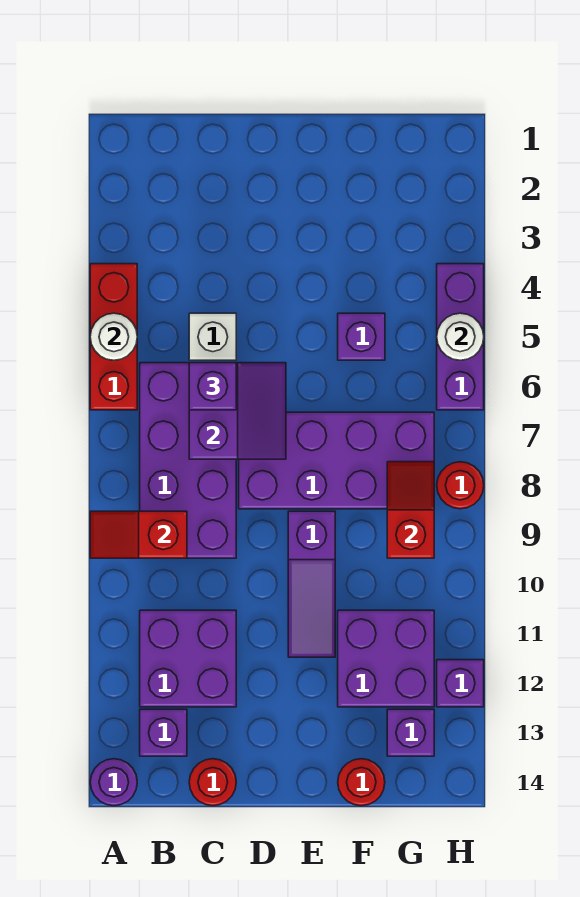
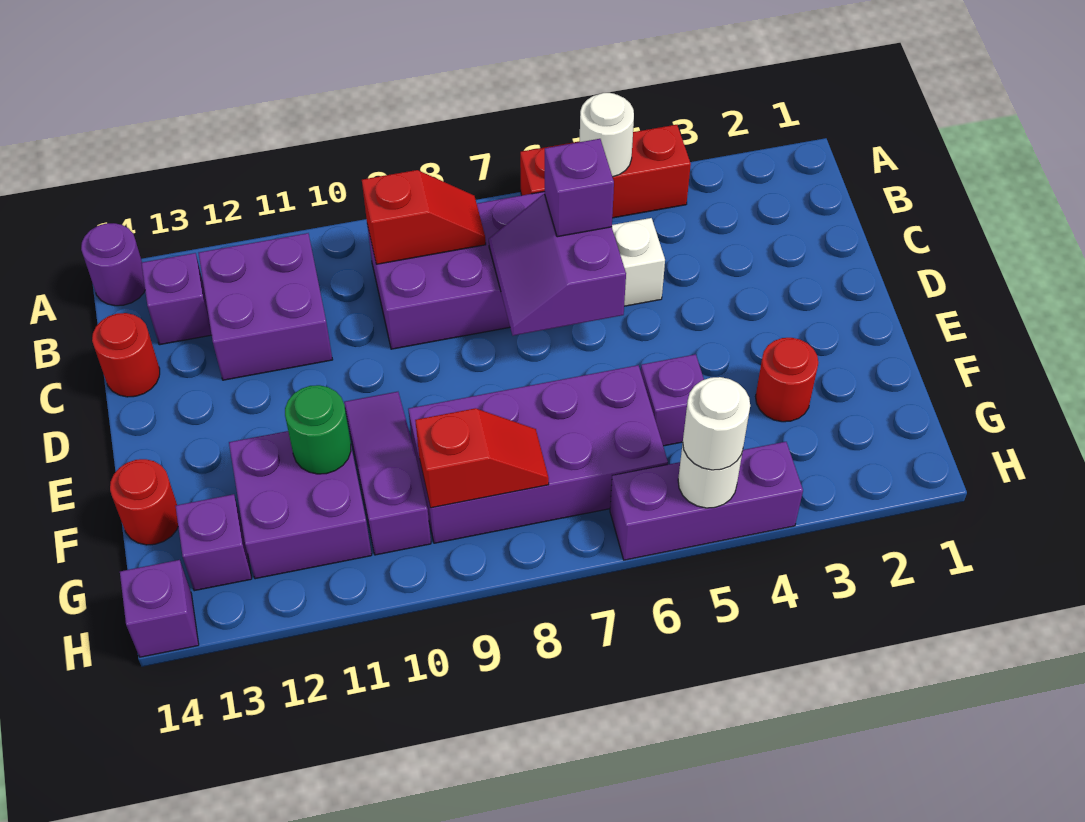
red 1x2 slope [90,511,187,558] -> red 1x2 slope turned to [362,170,486,264]
purple 2x2 slope [189,363,286,459] -> purple 2x2 slope turned to [489,194,626,336]
purple 2x4 brick [239,412,434,509] -> purple 2x4 brick turned to [408,365,668,543]
purple 1x3 slope [288,511,335,657] -> purple 1x3 slope turned to [344,392,431,555]
none -> green 1x1 round brick [285,385,351,474]
none -> white 1x1 round brick [683,377,750,470]
red 1x1 round brick [437,462,484,509] -> red 1x1 round brick moved to [756,338,818,422]
purple 1x1 brick [437,660,484,707] -> purple 1x1 brick moved to [120,560,199,657]

